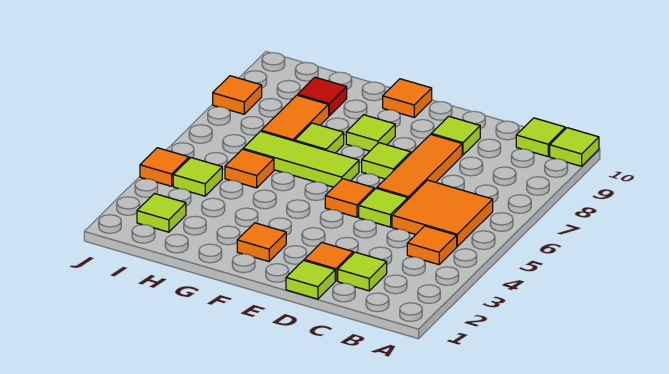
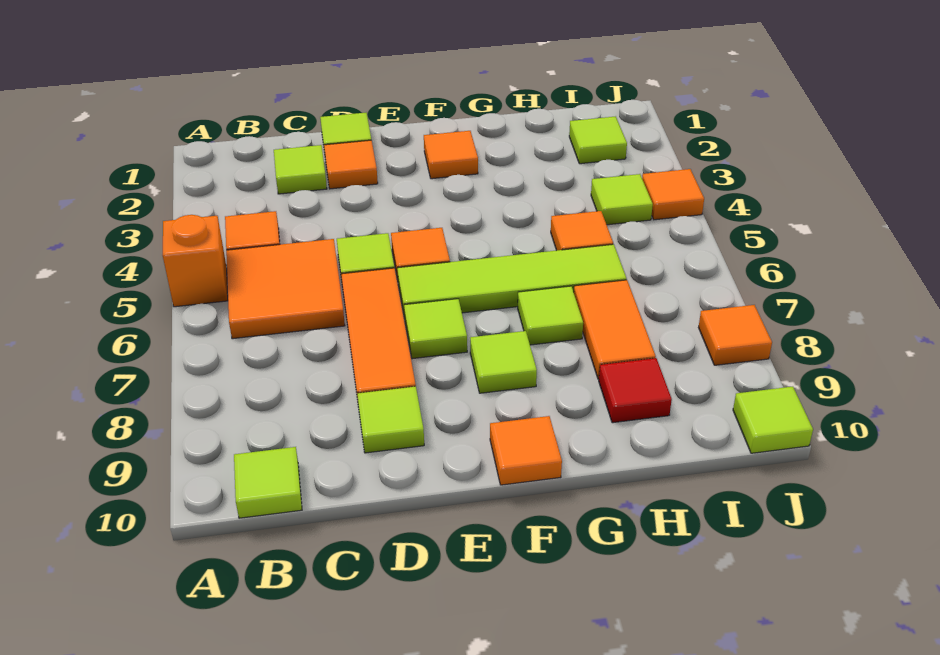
none -> orange 1x1 brick [163,215,228,307]
lime 1x1 tile [550,128,599,166] -> lime 1x1 tile moved to [733,387,813,453]
lime 1x3 tile [243,131,359,187] -> lime 1x4 tile [397,244,626,318]

